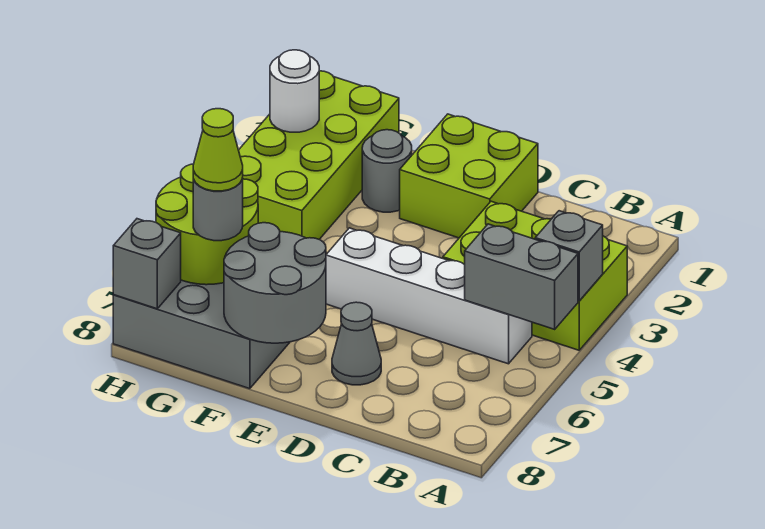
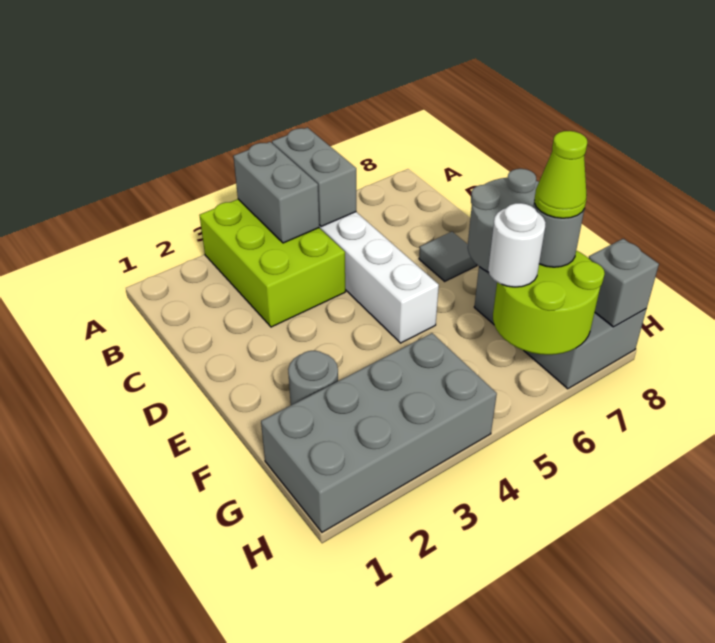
grey 1x1 brick [535,211,603,301] -> grey 1x2 brick [233,142,319,243]
lime 2x2 brick [400,114,538,238] -> none
grey 1x1 cone [332,302,381,385] -> grey 1x1 tile [419,232,477,281]
lime 2x4 brick [239,71,399,239] -> grey 2x4 brick [261,333,497,532]
white 1x1 round brick [270,50,319,132] -> white 1x1 round brick moved to [488,203,546,287]

